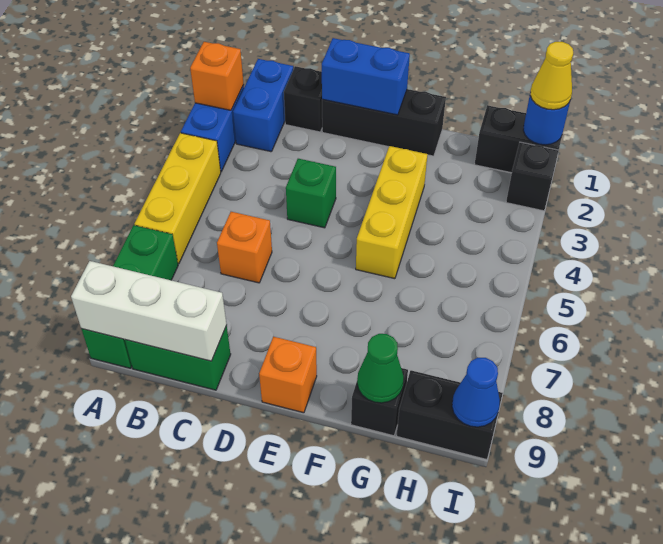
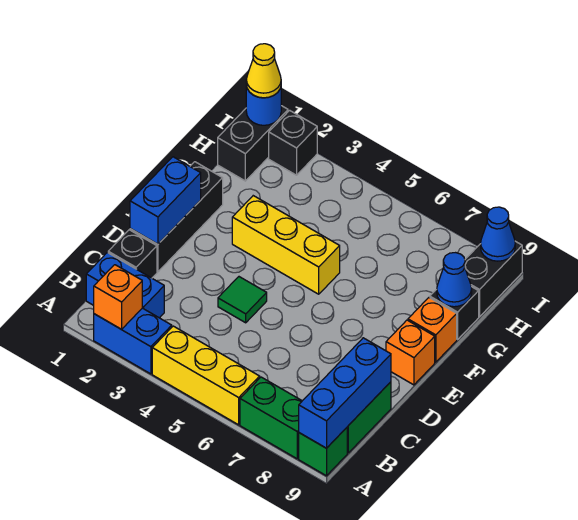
white 1x3 brick [71,261,227,361] -> blue 1x3 brick [299,338,391,448]
orange 1x1 brick [217,212,272,283] -> orange 1x1 brick moved to [408,298,457,362]
green 1x1 brick [286,159,336,228] -> green 1x1 tile [218,277,267,323]
green 1x1 cone [357,334,404,403] -> blue 1x1 cone [437,253,472,307]

